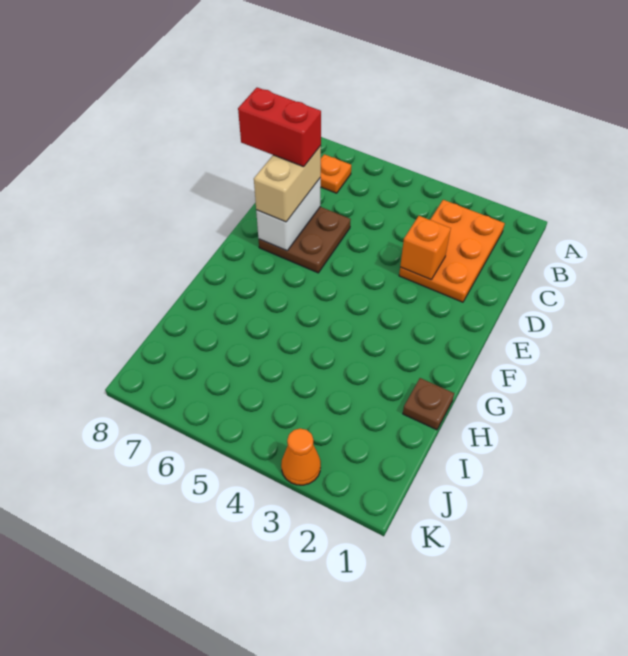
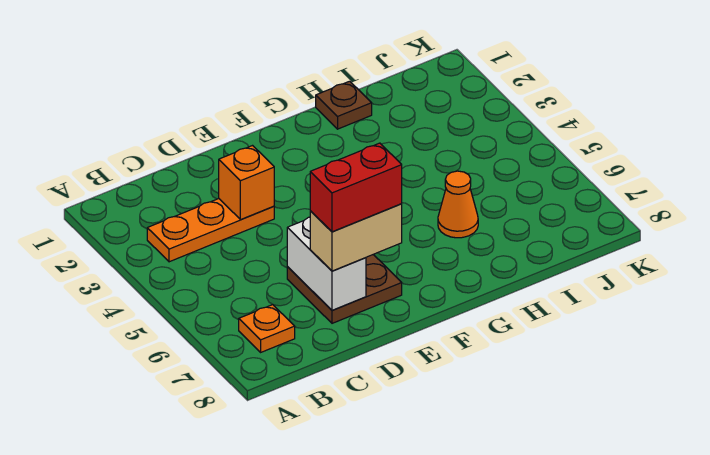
orange 2x3 plate [399,200,505,302] -> orange 1x3 plate [147,199,274,262]
white 1x2 brick [256,178,321,251] -> white 1x2 brick turned to [287,217,366,310]
red 1x2 brick [238,88,321,167] -> red 1x2 brick turned to [310,143,402,232]
orange 1x1 cone [281,429,321,485] -> orange 1x1 cone moved to [438,171,478,238]

